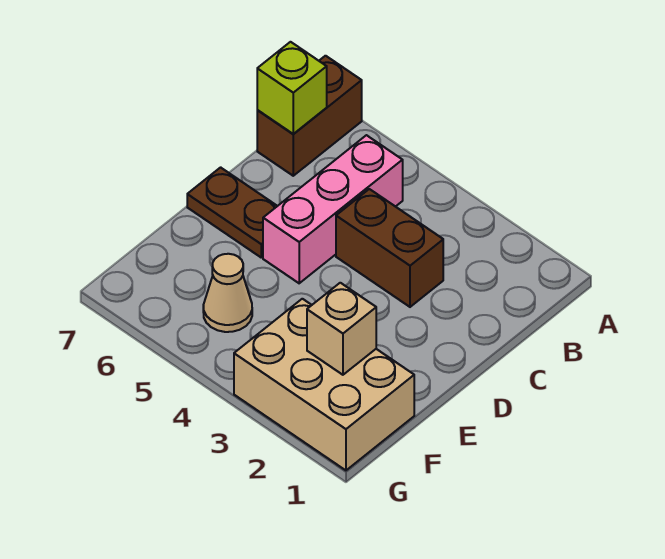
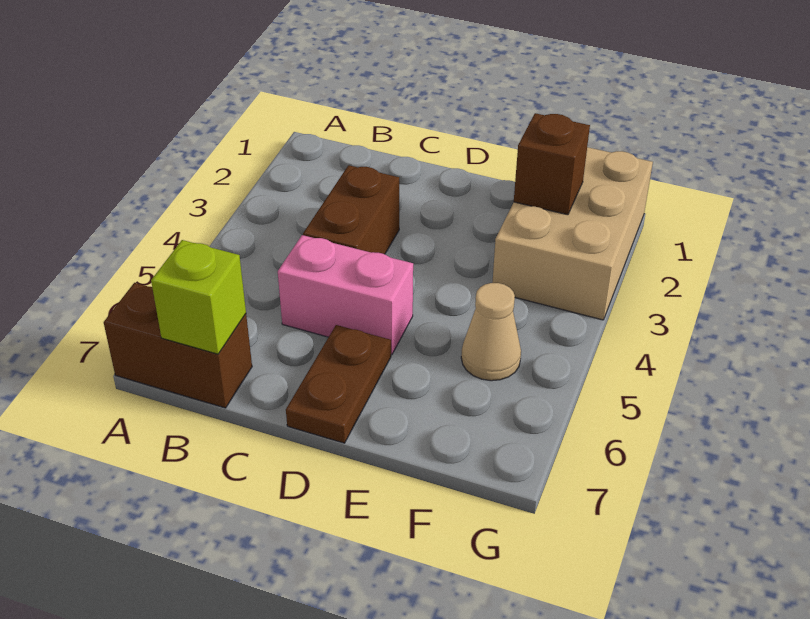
pink 1x3 brick [263,135,403,283] -> pink 1x2 brick [278,235,413,354]
tan 1x1 brick [307,283,376,375] -> brown 1x1 brick [514,113,590,215]

